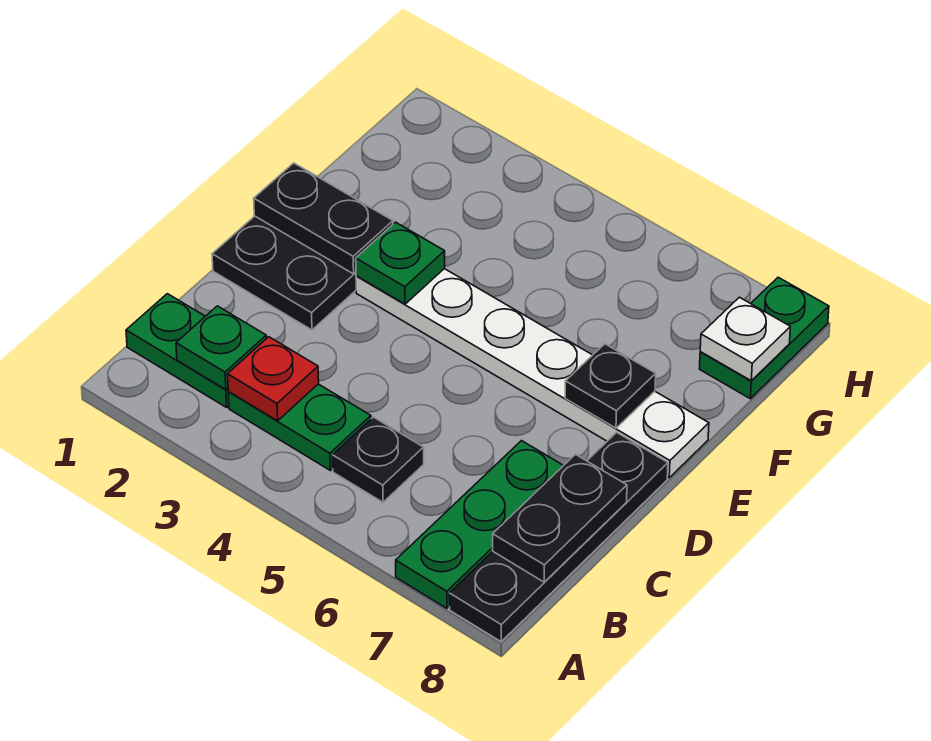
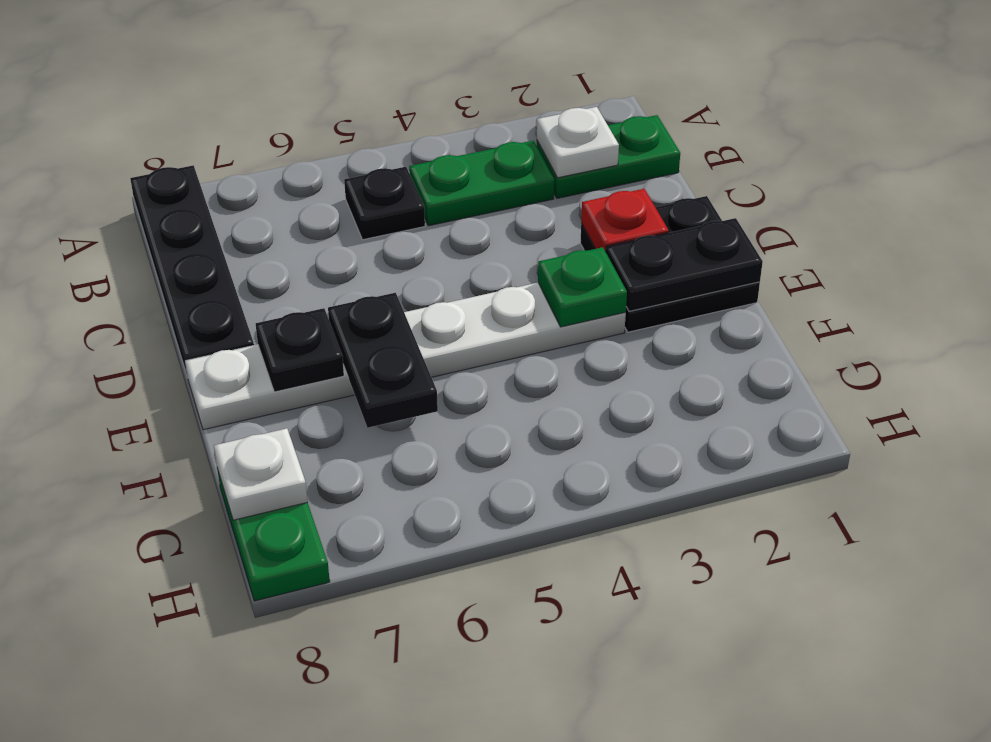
green 1x3 plate [396,441,564,608] -> none
green 1x1 plate [176,306,266,390] -> white 1x1 plate [537,107,619,178]
red 1x1 plate [228,337,319,421] -> red 1x1 plate moved to [581,189,669,252]
black 1x2 plate [493,455,627,582] -> black 1x2 plate moved to [328,293,438,428]

